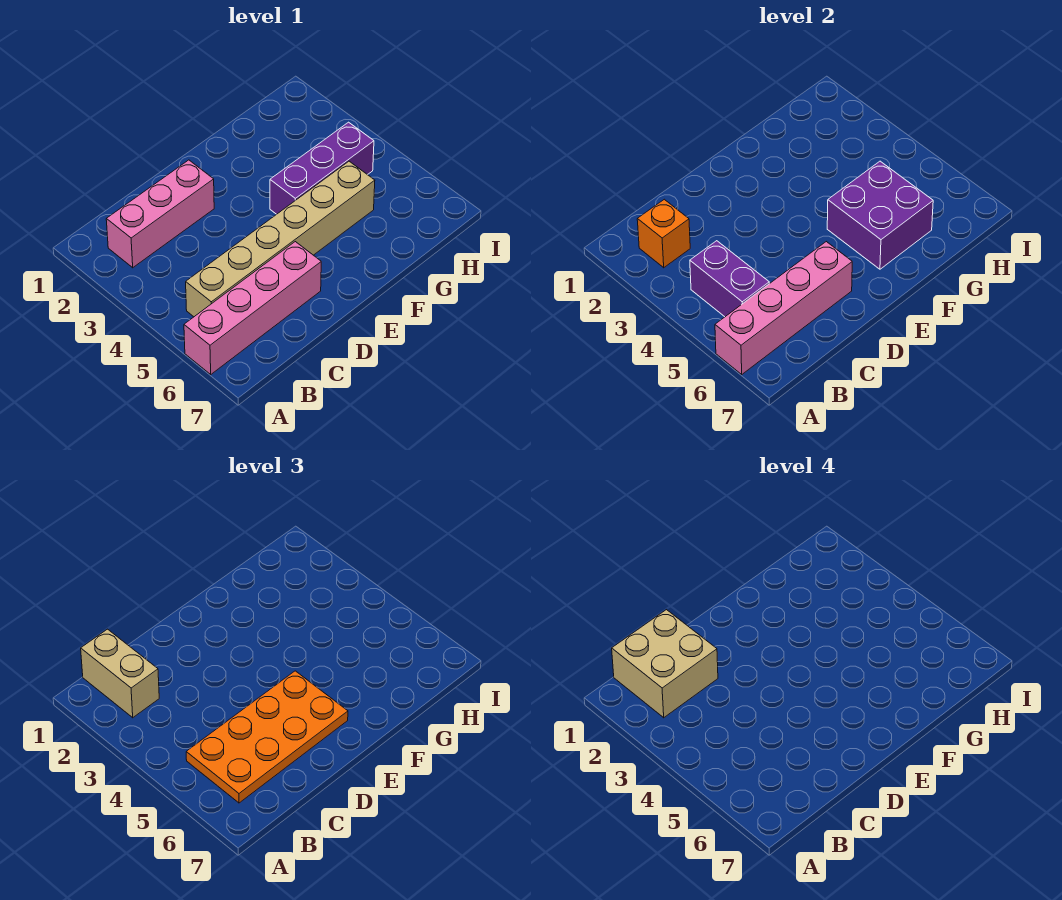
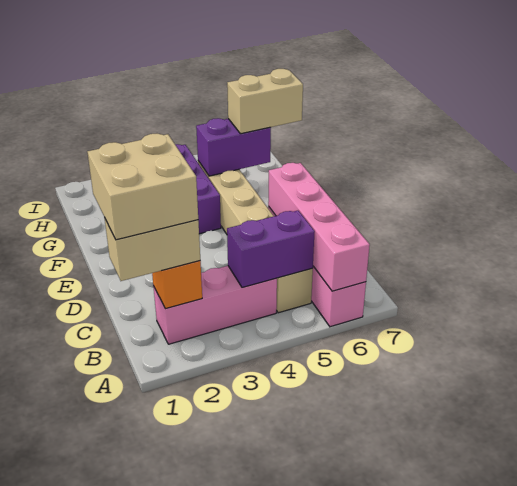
pink 1x3 brick [106,160,214,268] -> pink 1x3 brick turned to [153,266,277,344]
orange 2x4 plate [186,671,348,803] -> none
purple 2x2 brick [827,161,933,269] -> purple 1x2 brick [196,118,271,176]
none -> tan 1x2 brick [227,69,303,134]

